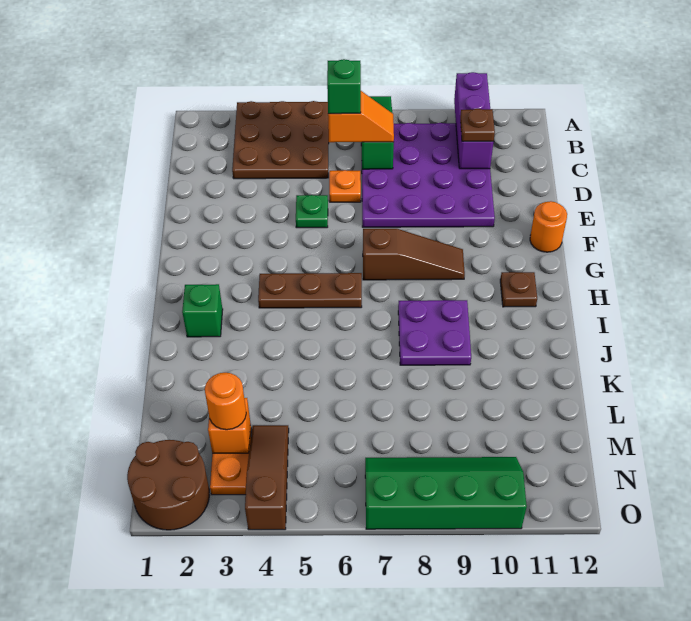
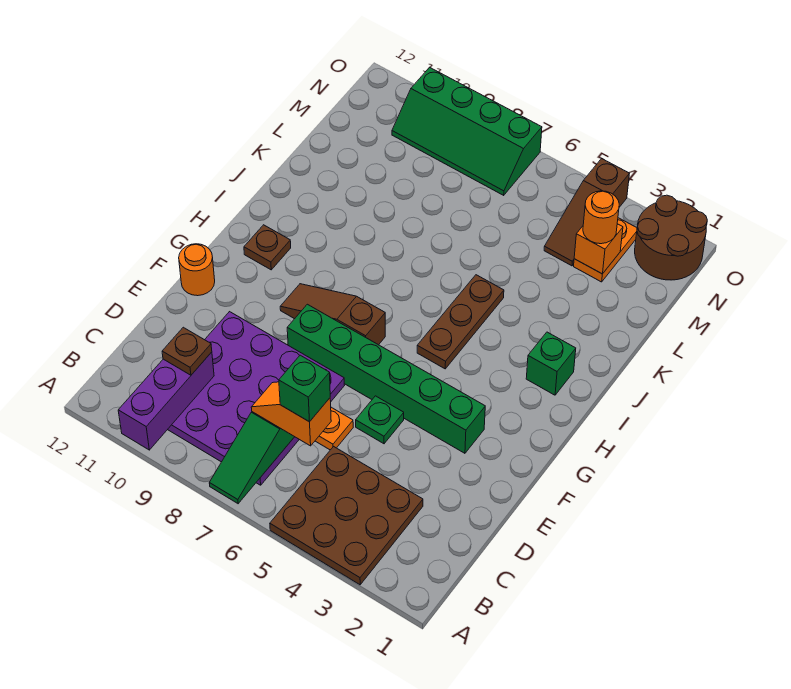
none -> green 1x6 brick [287,304,485,453]
brown 1x3 plate [258,273,362,308] -> brown 1x3 plate turned to [417,275,504,369]
purple 2x2 plate [398,300,471,365] -> none

